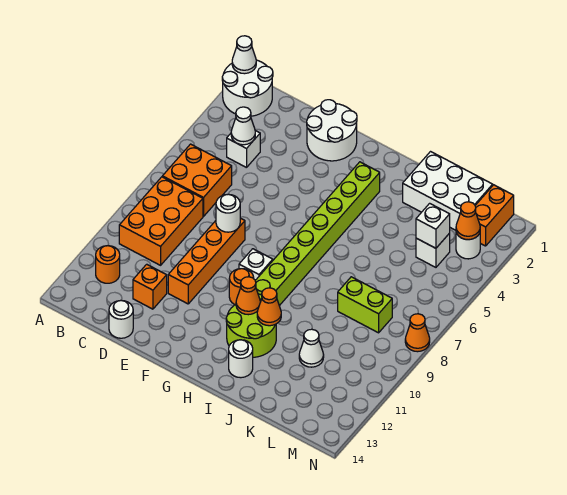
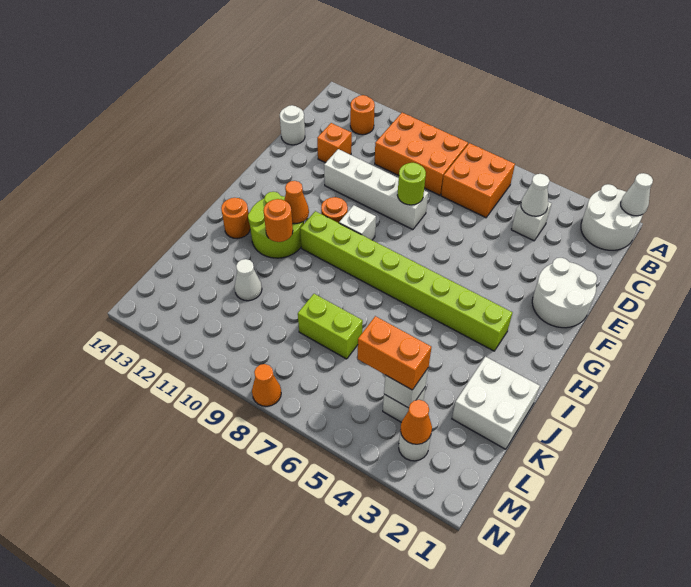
orange 1x4 brick [168,218,245,304] -> white 1x4 brick [324,149,428,230]
white 1x1 round brick [216,194,240,232] -> lime 1x1 round brick [397,163,426,205]
orange 1x1 cone [257,288,281,326] -> orange 1x1 round brick [263,199,293,242]
white 1x1 round brick [229,340,253,378] -> orange 1x1 round brick [221,198,250,239]
white 2x3 brick [403,152,493,230] -> white 2x2 brick [452,357,540,449]
lime 1x2 brick [338,277,392,333] -> lime 1x2 brick turned to [298,294,363,359]
orange 1x2 brick [475,185,514,246] -> orange 1x2 brick moved to [358,316,431,390]

